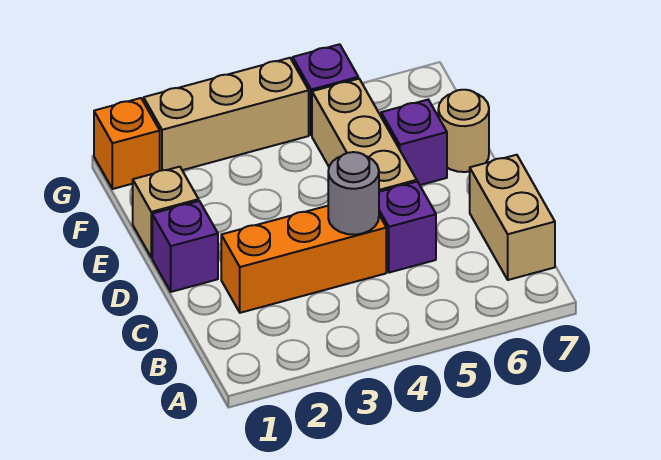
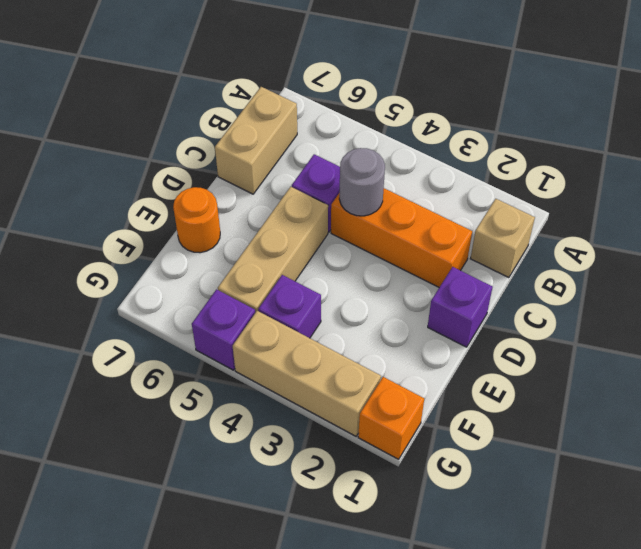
tan 1x1 brick [133,167,199,258] -> tan 1x1 brick moved to [470,199,535,278]
purple 1x1 brick [381,100,447,185] -> purple 1x1 brick moved to [258,275,321,338]
tan 1x1 round brick [438,90,489,172] -> orange 1x1 round brick [173,187,220,253]

